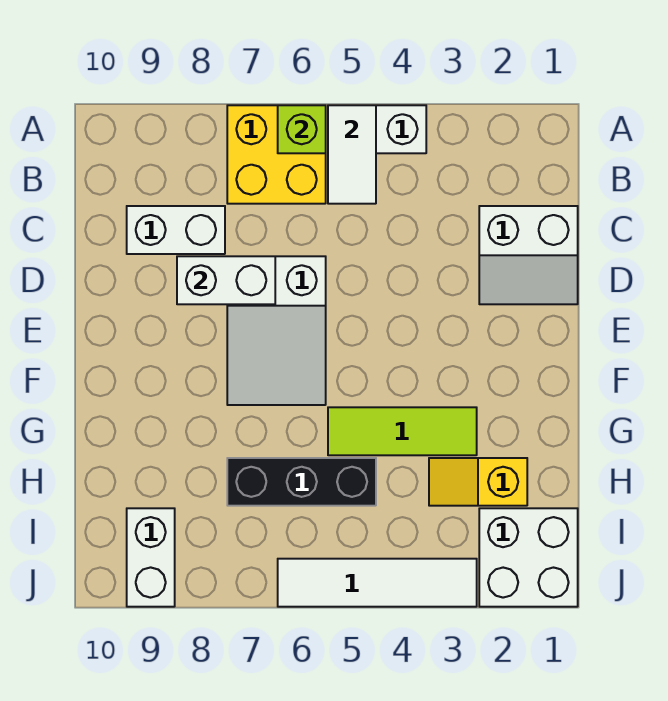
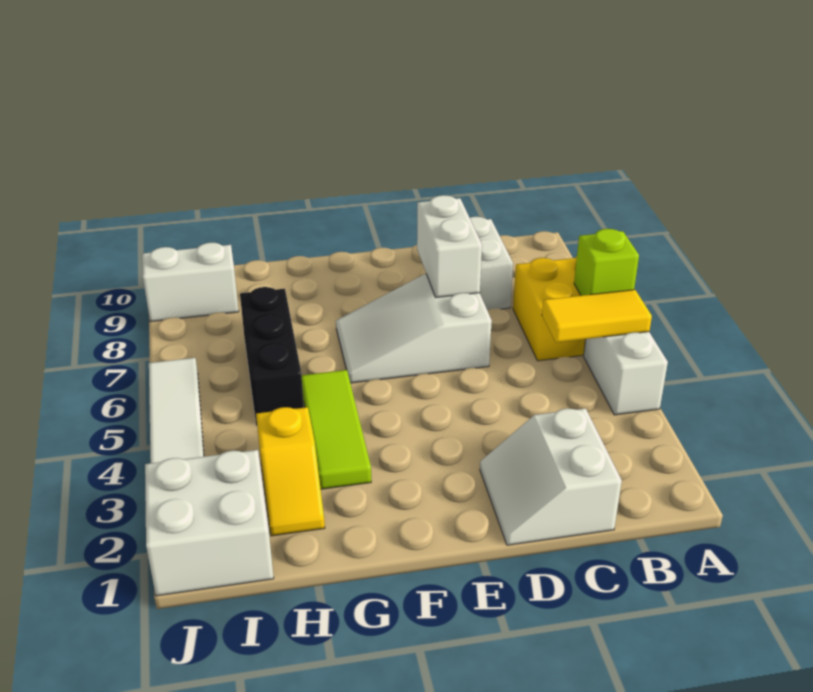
white 1x2 tile [328,105,376,204] -> yellow 1x2 tile [542,290,652,342]
yellow 1x2 slope [429,458,527,506] -> yellow 1x2 slope turned to [256,407,325,536]

